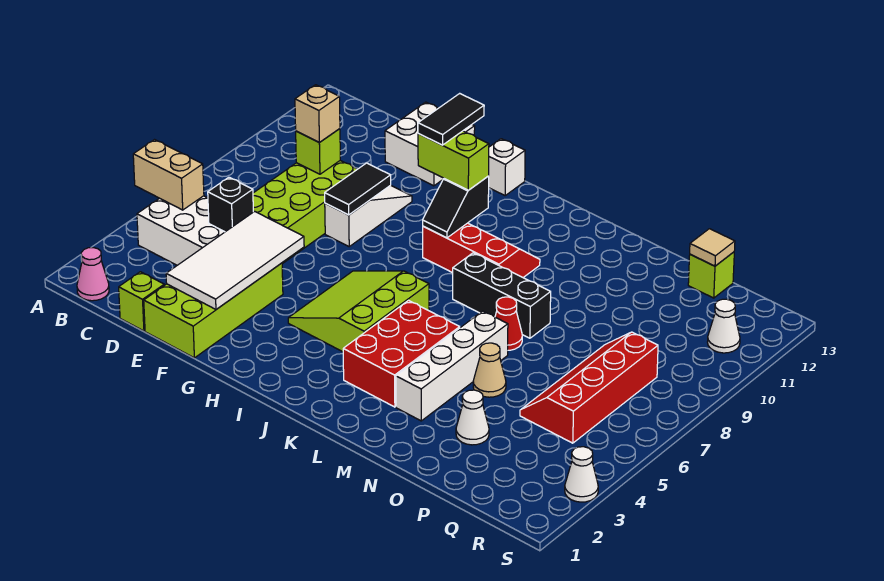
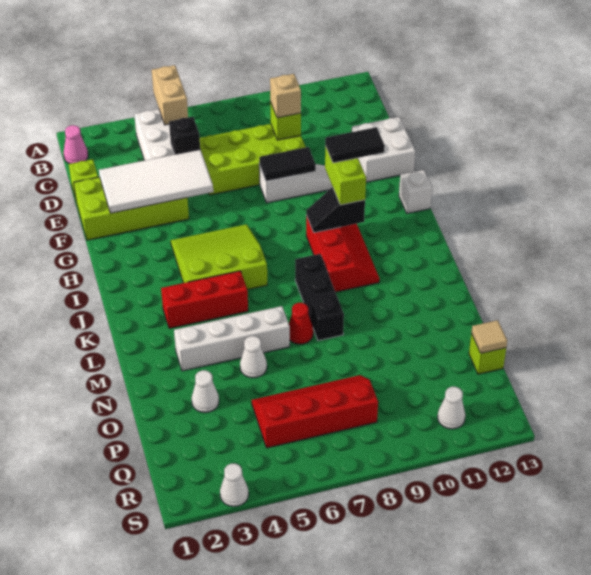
red 2x3 brick [343,301,460,407] -> red 1x3 brick [161,271,248,328]
tan 1x1 cone [473,343,506,397] -> white 1x1 cone [240,336,267,378]

